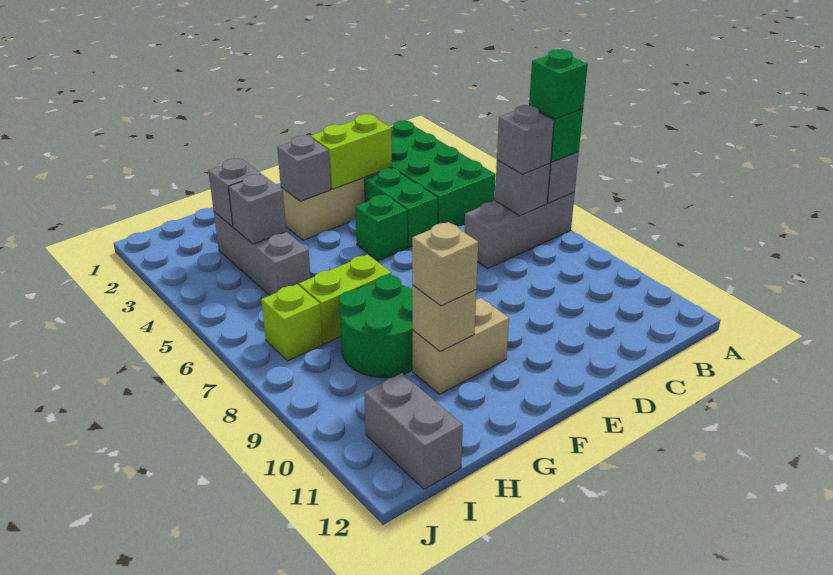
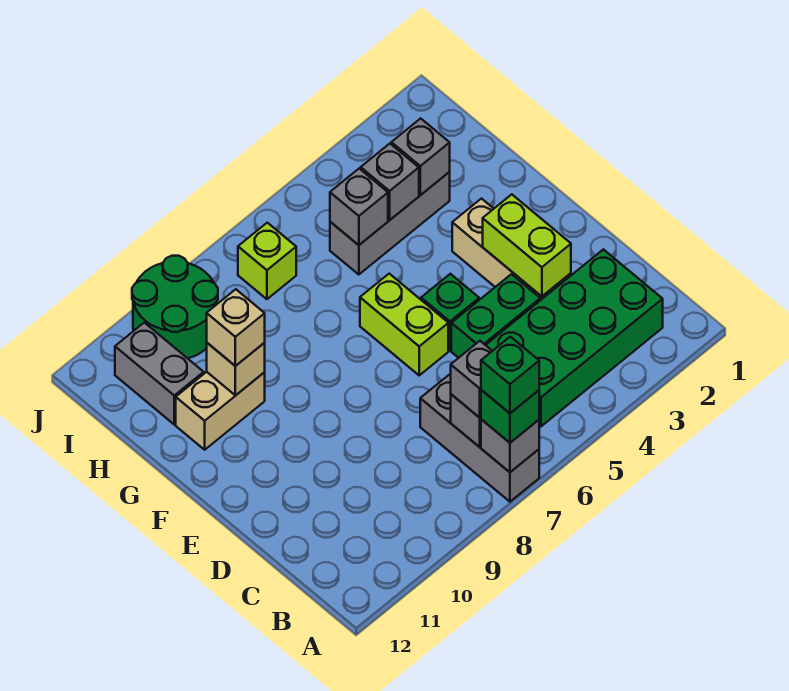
grey 1x1 brick [277,136,331,201] -> grey 1x1 brick moved to [330,169,388,245]
tan 1x2 brick [413,298,509,394] -> tan 1x2 brick turned to [176,372,265,450]
lime 1x2 brick [299,255,391,344] -> lime 1x2 brick moved to [360,274,448,375]
green 2x2 round brick [339,275,413,377] -> green 2x2 round brick moved to [132,256,218,358]
grey 1x2 brick [364,373,463,489] -> grey 1x2 brick turned to [115,323,204,424]

